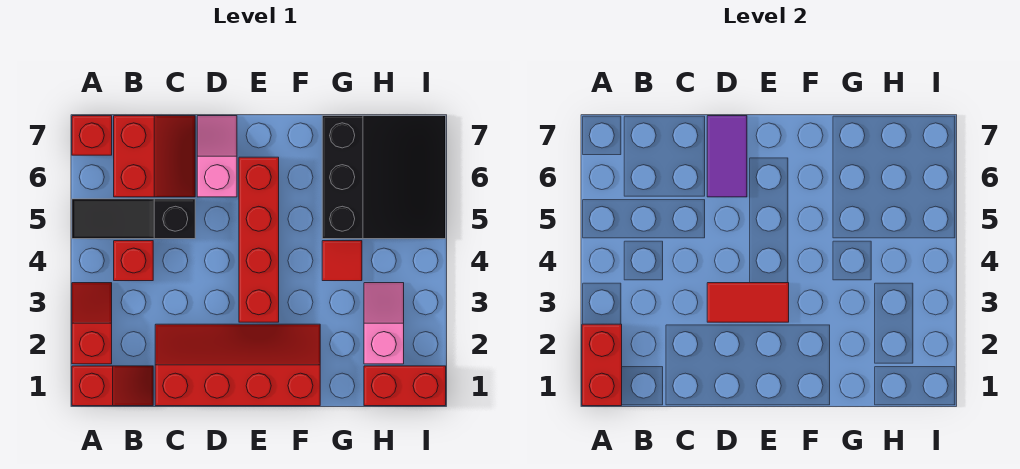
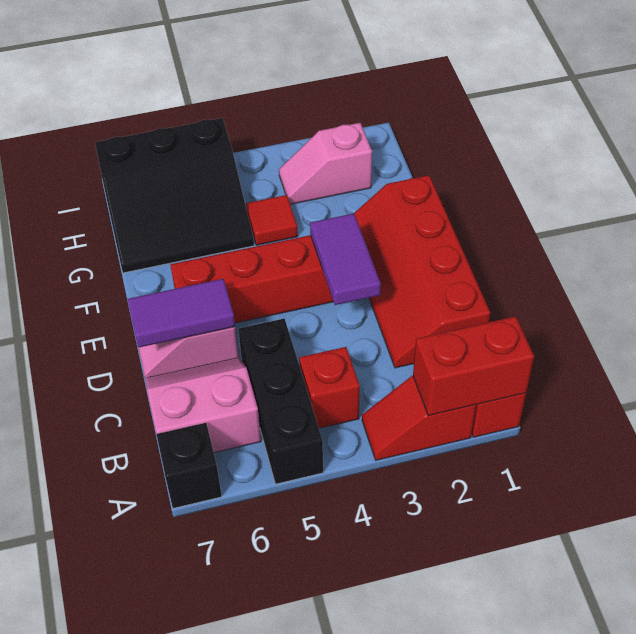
black 1x3 slope [72,199,195,239] -> black 1x3 brick [238,318,323,484]
red 1x1 brick [72,116,112,155] -> black 1x1 brick [156,423,222,508]
red 2x2 slope [114,116,195,197] -> pink 2x2 slope [145,357,261,453]
red 1x2 tile [707,283,789,322] -> purple 1x2 tile [310,214,381,305]
black 3x3 slope [322,116,446,239] -> black 3x3 slope turned to [95,118,254,273]
red 1x2 brick [364,366,446,406] -> none

